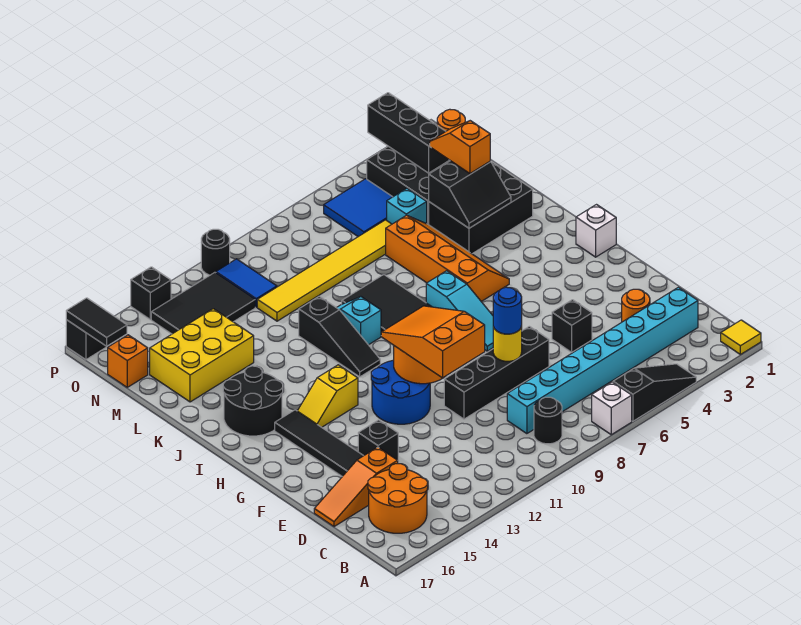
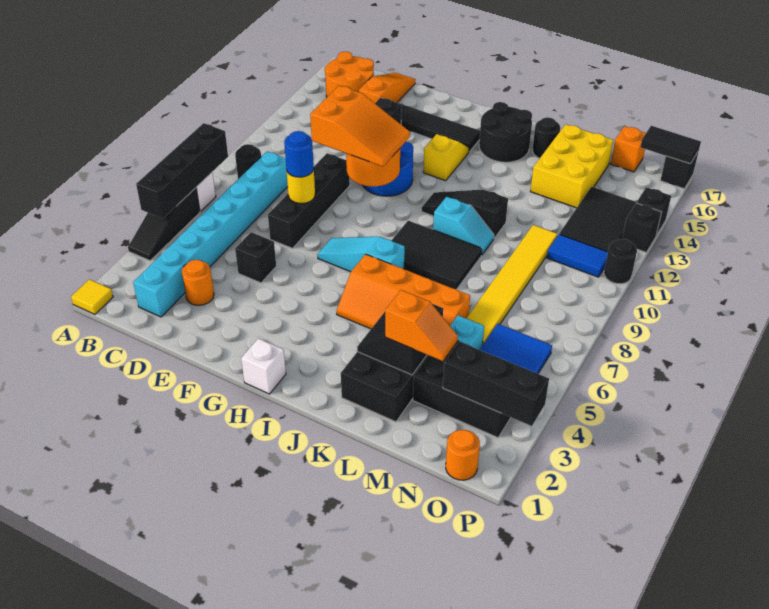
none -> black 1x4 brick [136,123,228,219]
none -> black 1x1 round brick [533,117,560,158]
none -> black 1x1 brick [622,203,661,252]

